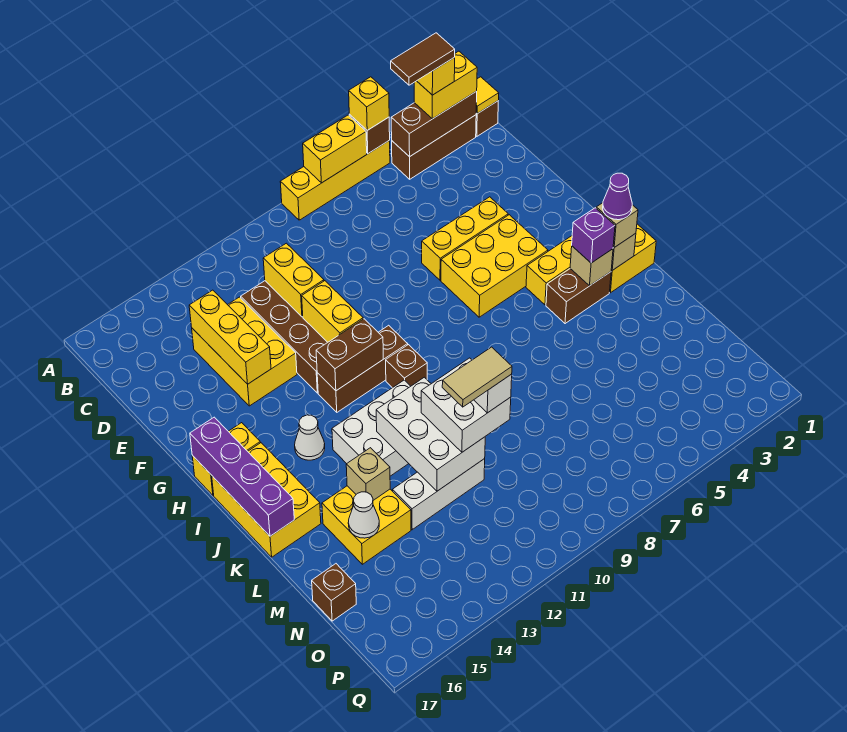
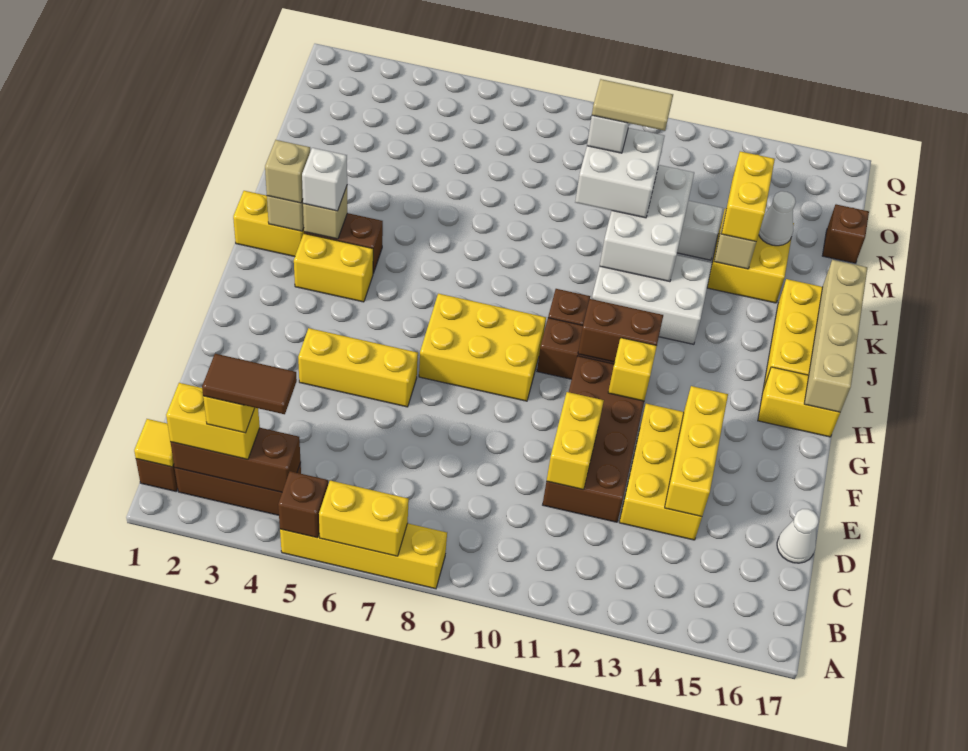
yellow 1x1 brick [349,77,389,130] -> yellow 1x1 brick moved to [608,338,657,401]
yellow 1x2 brick [302,281,363,342] -> yellow 1x2 brick moved to [722,151,775,242]
yellow 2x3 brick [441,215,548,317] -> yellow 2x3 brick moved to [419,294,546,401]
purple 1x4 brick [190,417,294,536] -> tan 1x4 brick [804,260,867,412]
white 1x1 cone [295,415,325,460] -> white 1x1 cone moved to [777,509,819,563]
purple 1x1 cone [603,173,632,220] -> none
purple 1x1 brick [572,208,615,263] -> white 1x1 brick [302,148,347,211]

